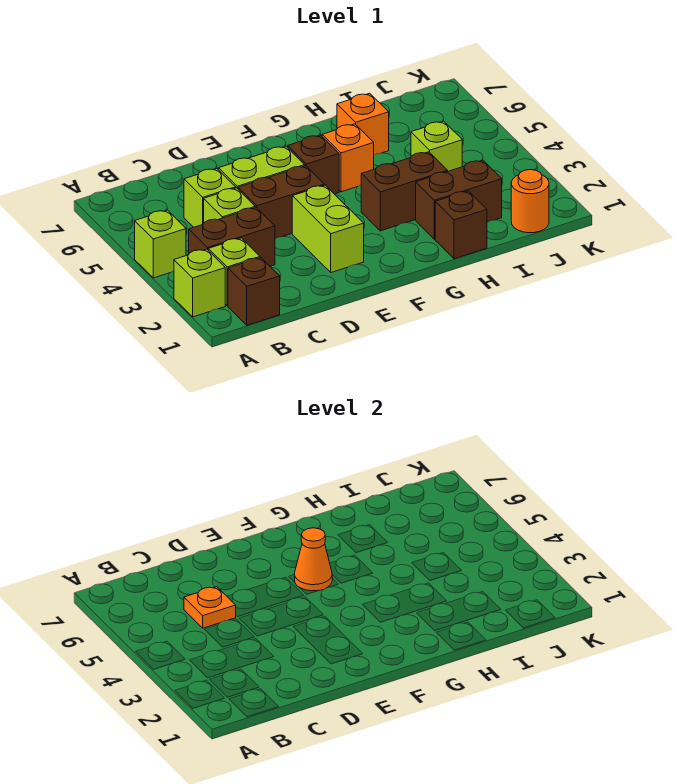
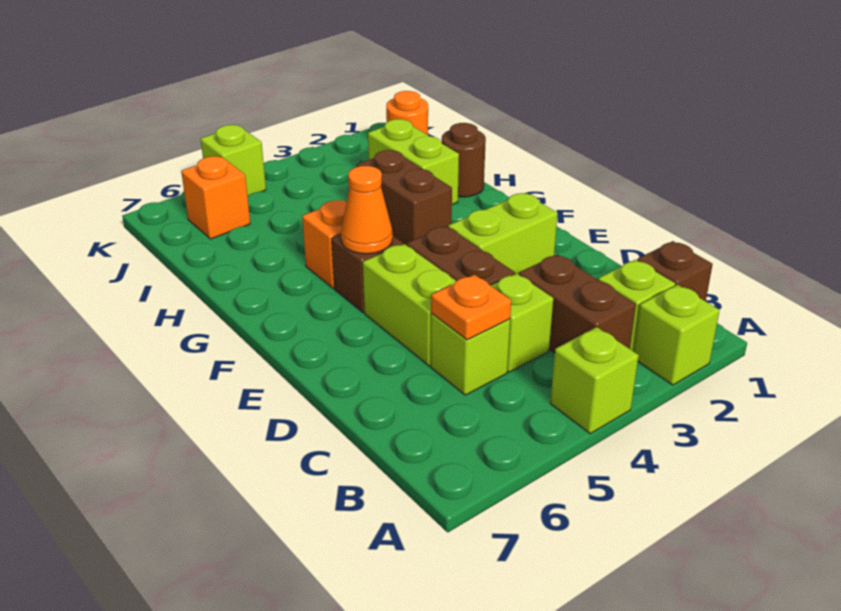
brown 1x1 brick [435,191,487,259] -> brown 1x1 round brick [441,123,486,197]
brown 1x2 brick [416,160,502,239] -> lime 1x2 brick [368,119,459,204]
orange 1x1 brick [337,93,389,155] -> orange 1x1 brick moved to [181,156,250,239]
lime 1x1 brick [411,121,462,171] -> lime 1x1 brick moved to [201,125,266,196]

